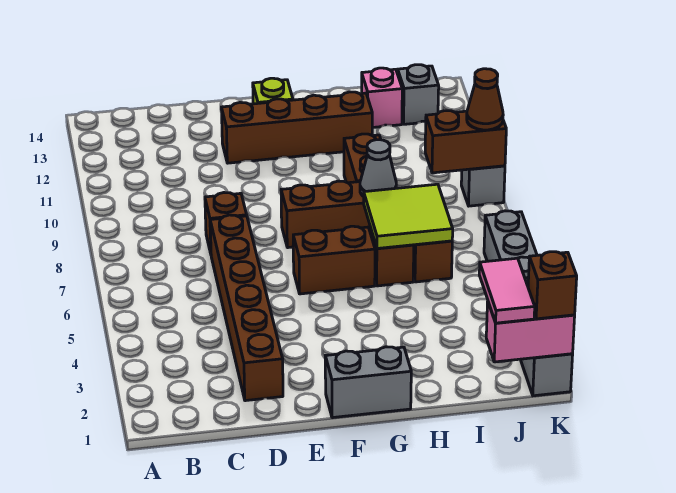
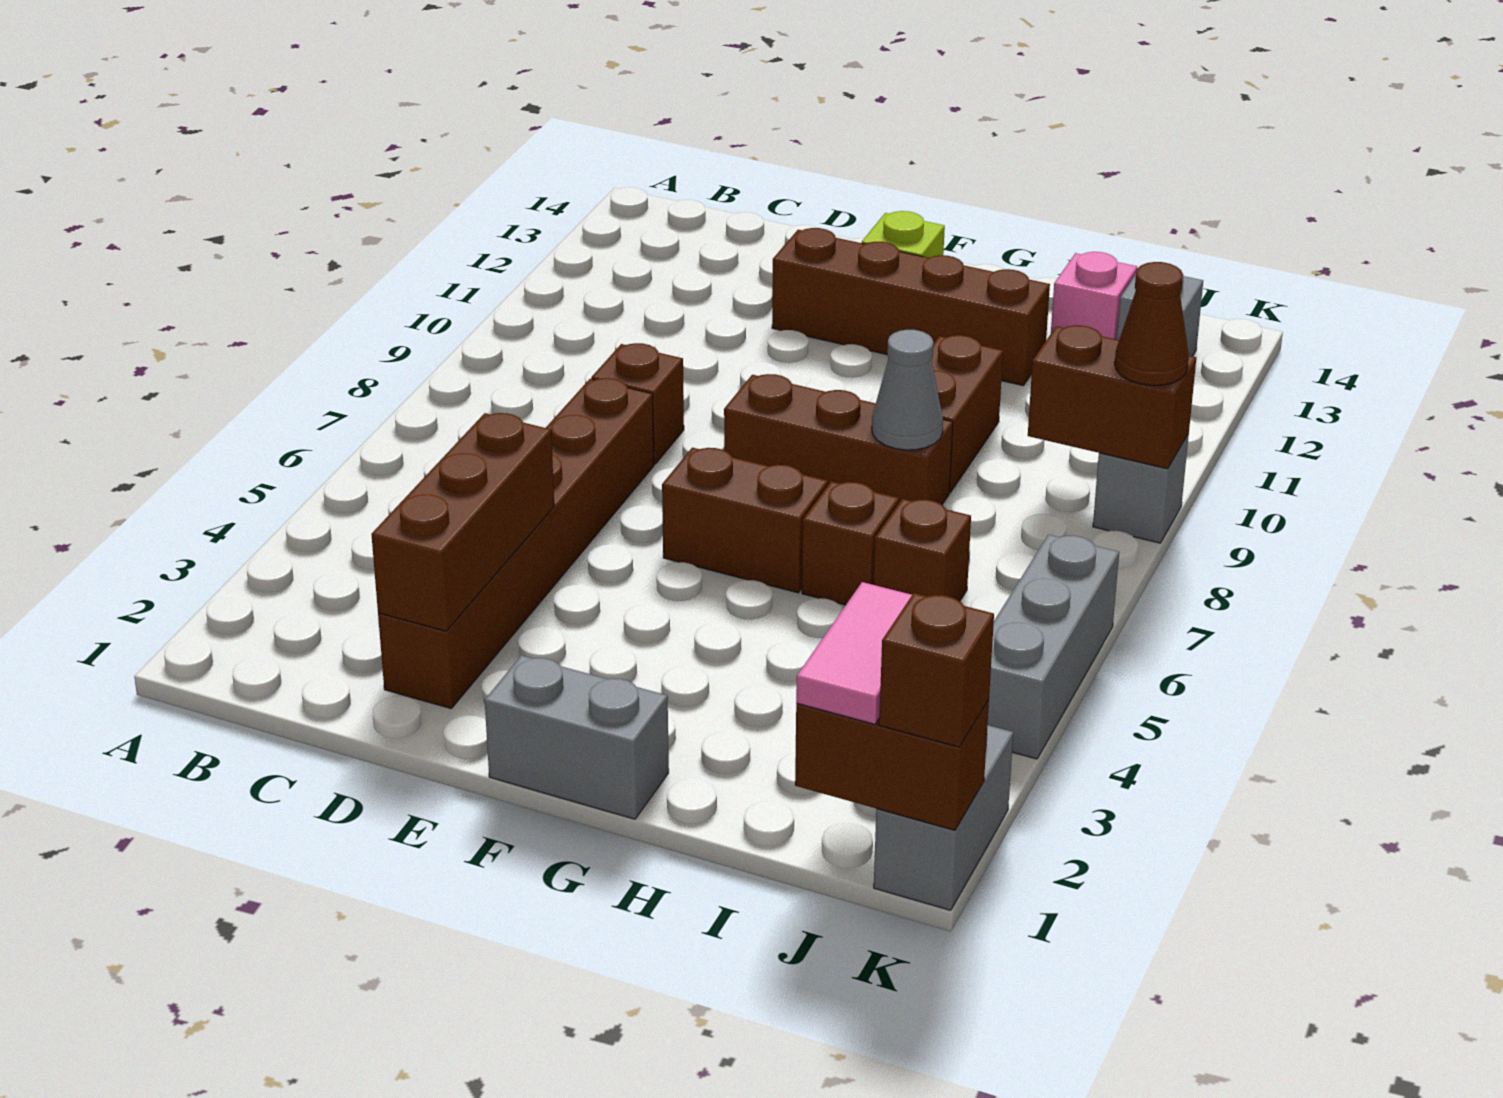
none -> brown 1x3 brick [371,413,554,631]
lime 2x2 tile [364,184,453,248] -> none
pink 1x2 brick [486,302,575,362] -> brown 1x2 brick [795,700,989,830]

